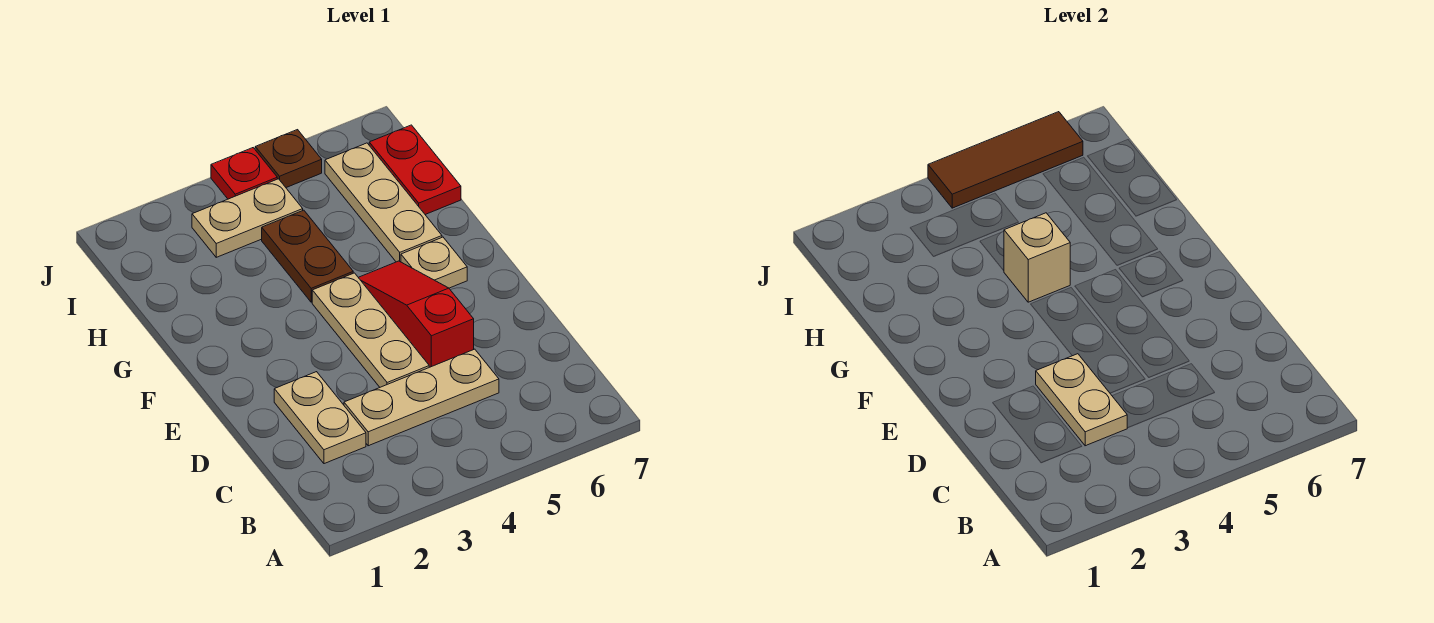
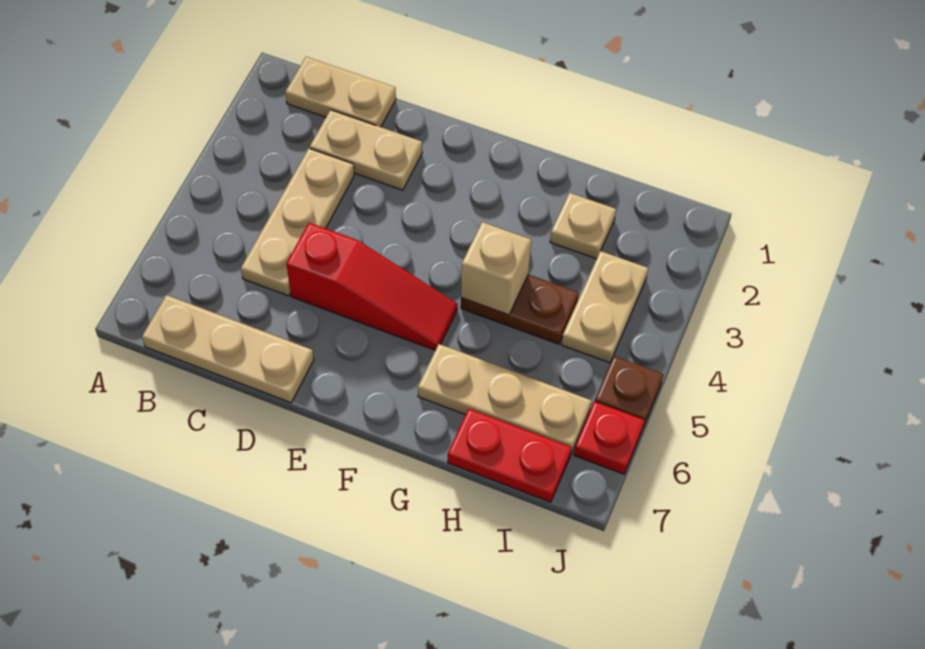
tan 1x2 plate [1036,354,1127,446] -> tan 1x2 plate moved to [285,57,396,127]
tan 1x3 plate [312,273,429,387] -> tan 1x3 plate moved to [142,295,314,403]
tan 1x1 plate [401,237,467,288] -> tan 1x1 plate moved to [550,193,616,259]
red 1x1 plate [211,148,277,199] -> red 1x1 plate moved to [574,401,645,474]
brown 1x3 tile [928,112,1083,208] -> none

